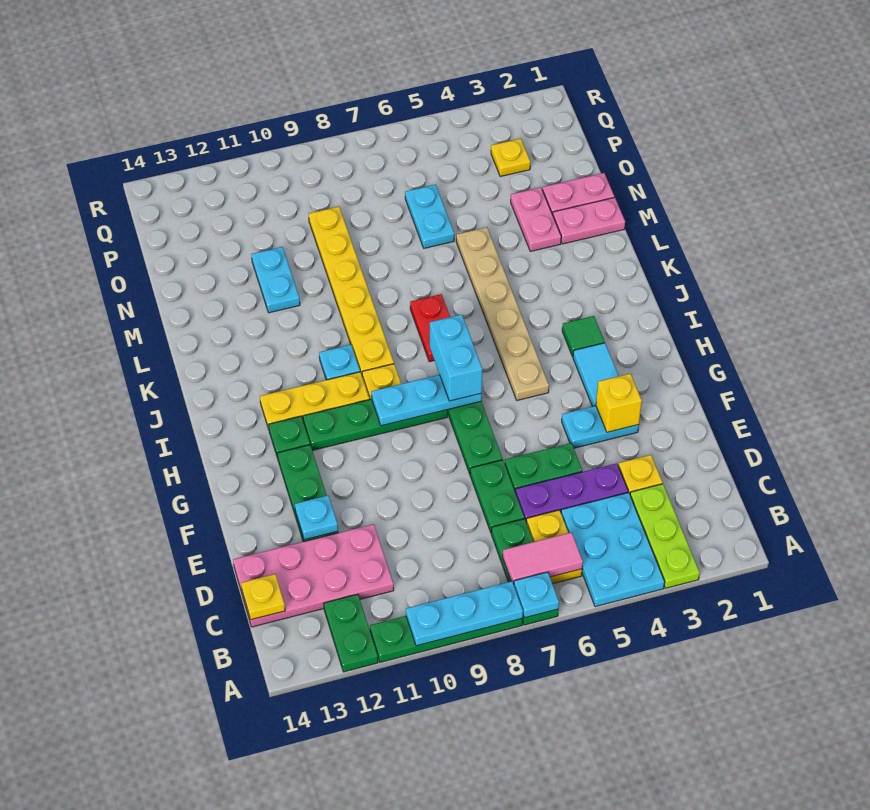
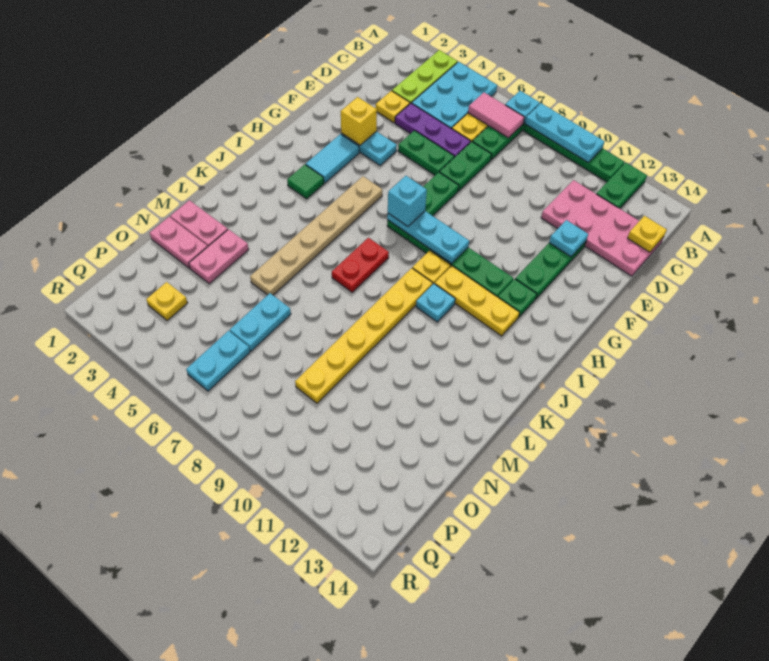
cyan 1x2 brick [430,314,482,401] -> cyan 1x1 brick [388,176,427,226]
cyan 1x2 plate [251,247,300,313] -> cyan 1x2 plate moved to [186,331,250,391]

